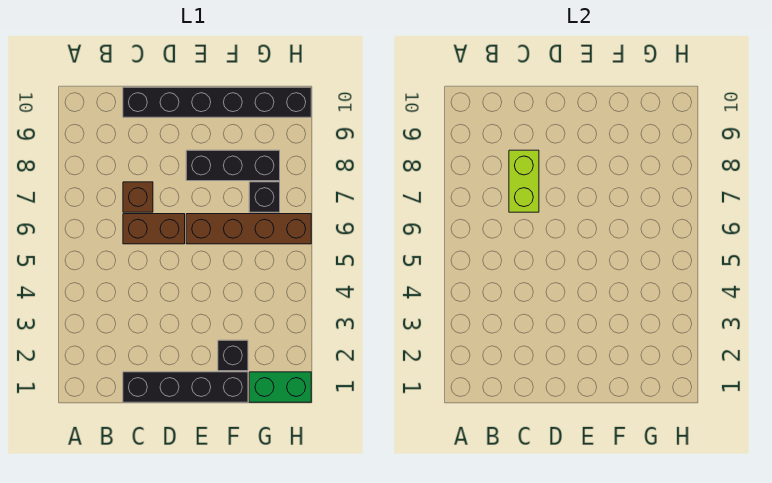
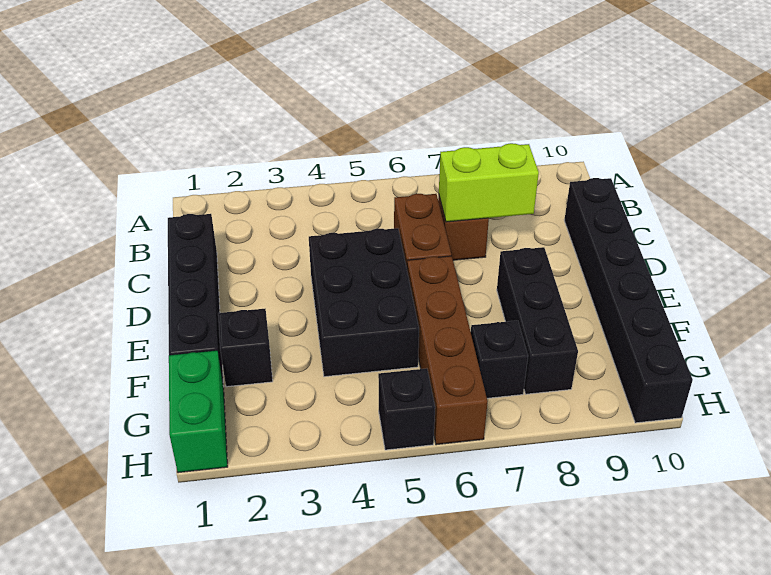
none -> black 2x3 brick [309,228,419,377]
none -> black 1x1 brick [378,368,435,450]

